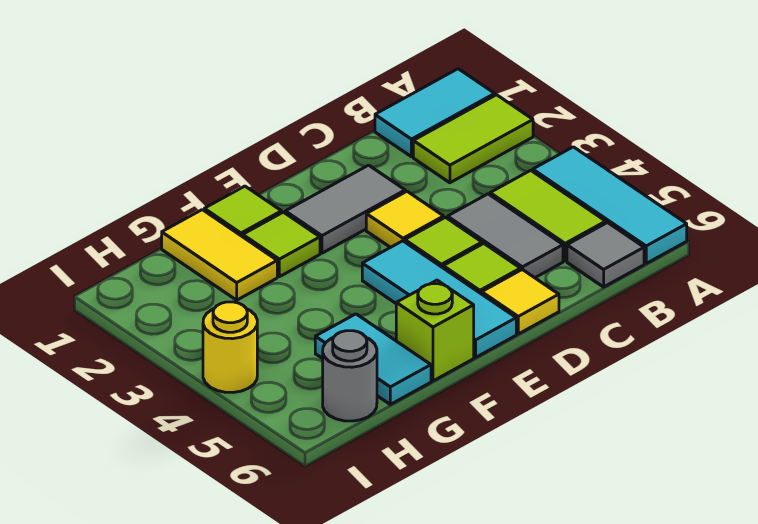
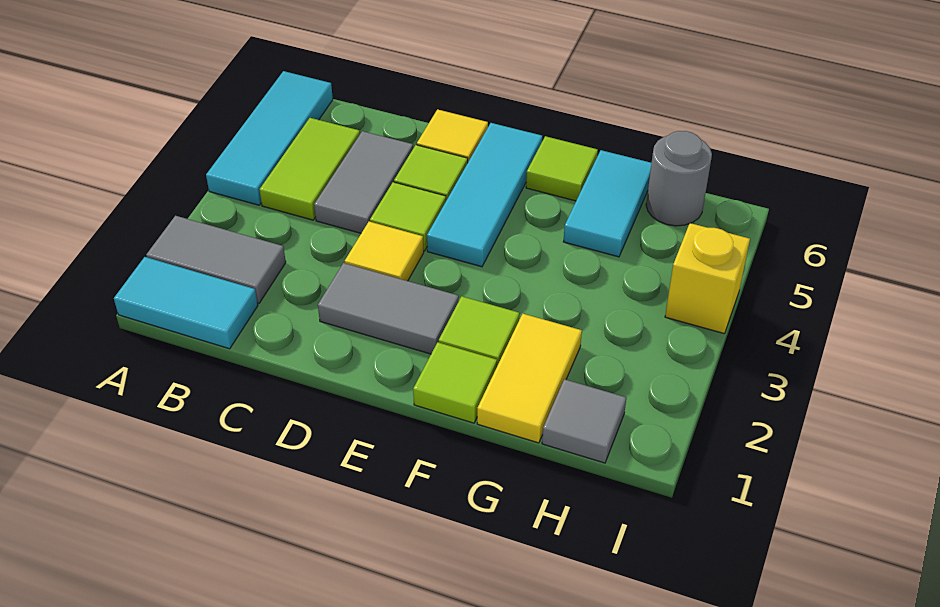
lime 1x2 tile [413,95,533,183] -> grey 1x2 tile [146,216,286,303]
grey 1x1 tile [567,223,644,287] -> grey 1x1 tile moved to [542,379,626,463]
lime 1x1 brick [396,280,474,381] -> lime 1x1 tile [526,136,598,201]
yellow 1x1 round brick [203,302,257,392] -> yellow 1x1 brick [665,223,750,333]

